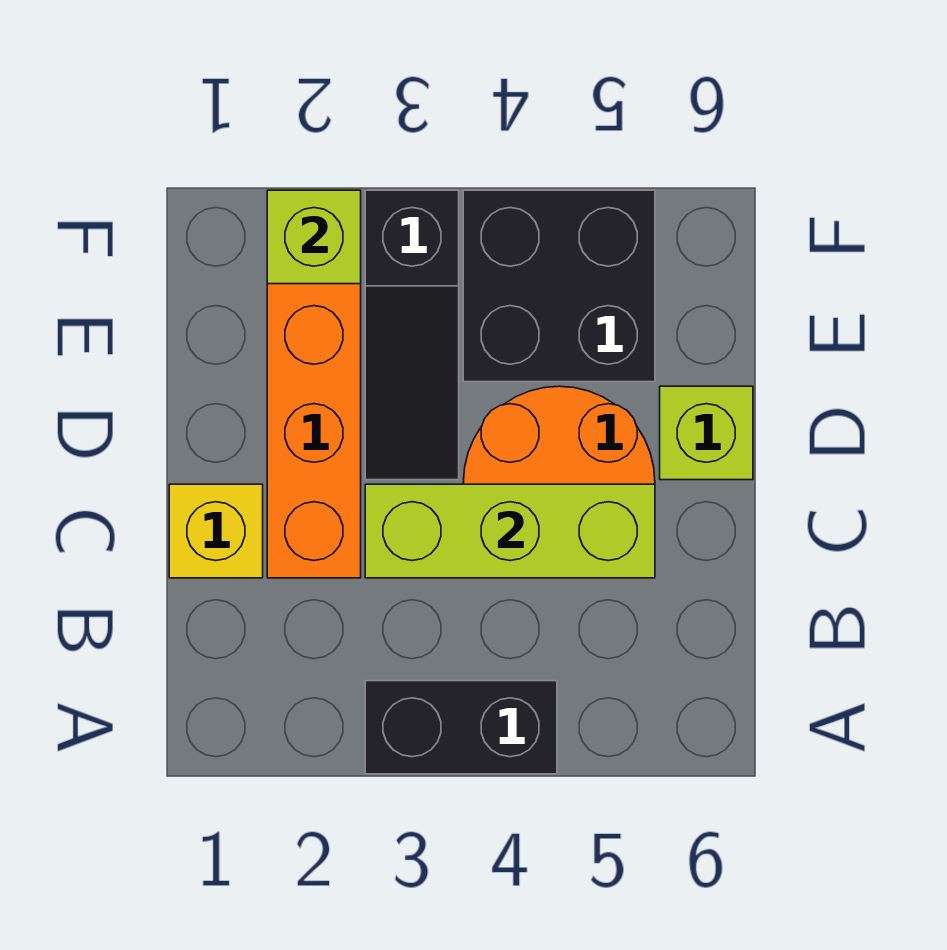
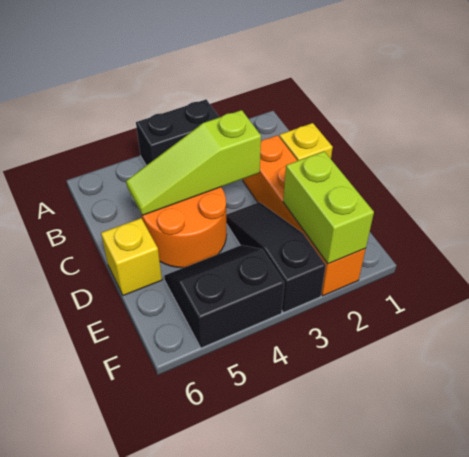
lime 1x3 brick [365,484,655,578] -> lime 1x3 slope [126,110,261,215]
lime 1x1 brick [660,386,753,480] -> yellow 1x1 brick [101,218,162,295]
black 2x2 brick [463,190,655,382] -> black 2x2 slope [164,245,284,348]
lime 1x1 brick [267,190,361,284] -> lime 1x2 brick [283,151,374,264]

